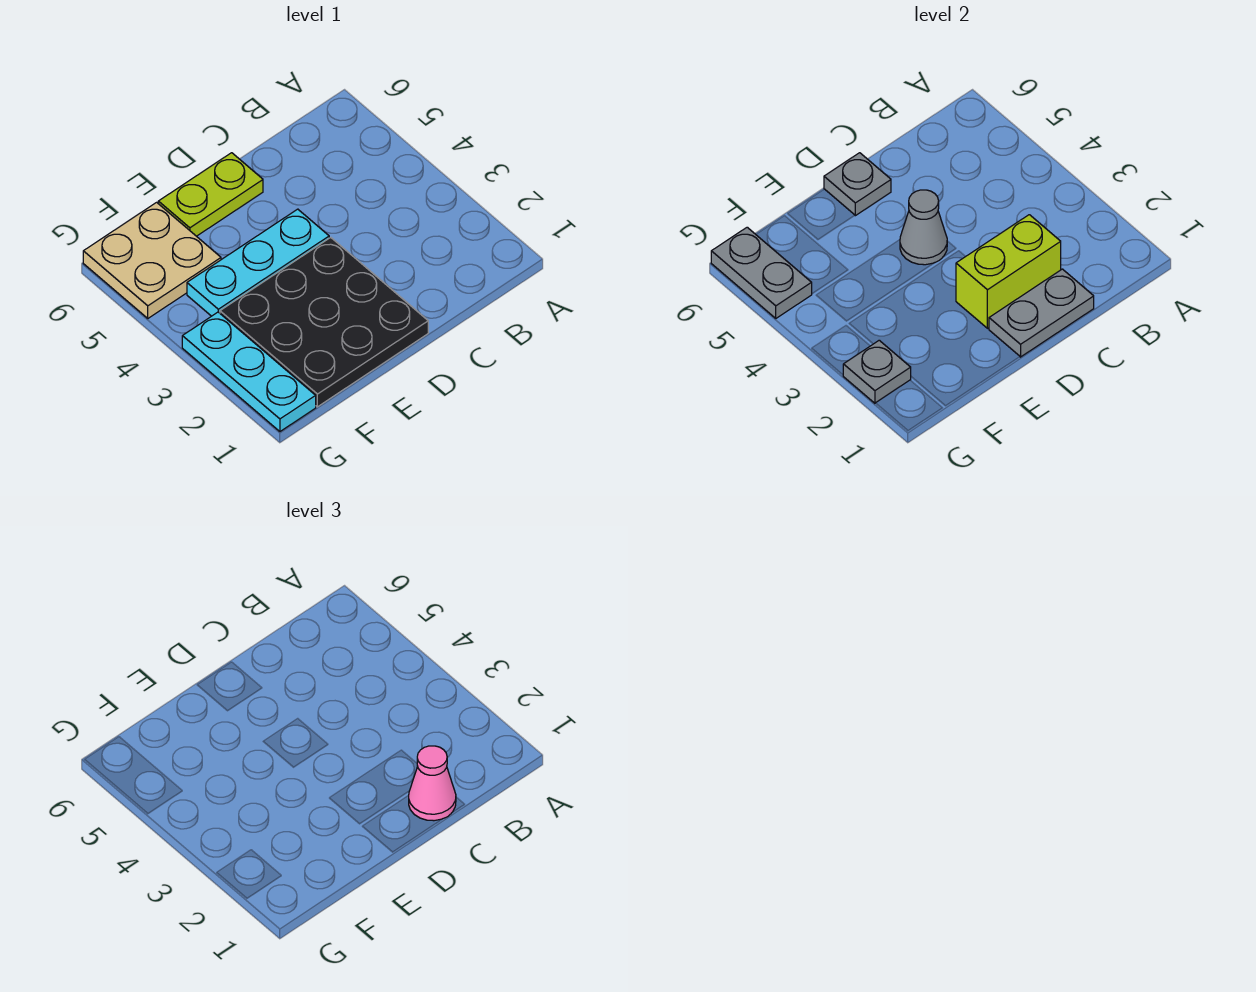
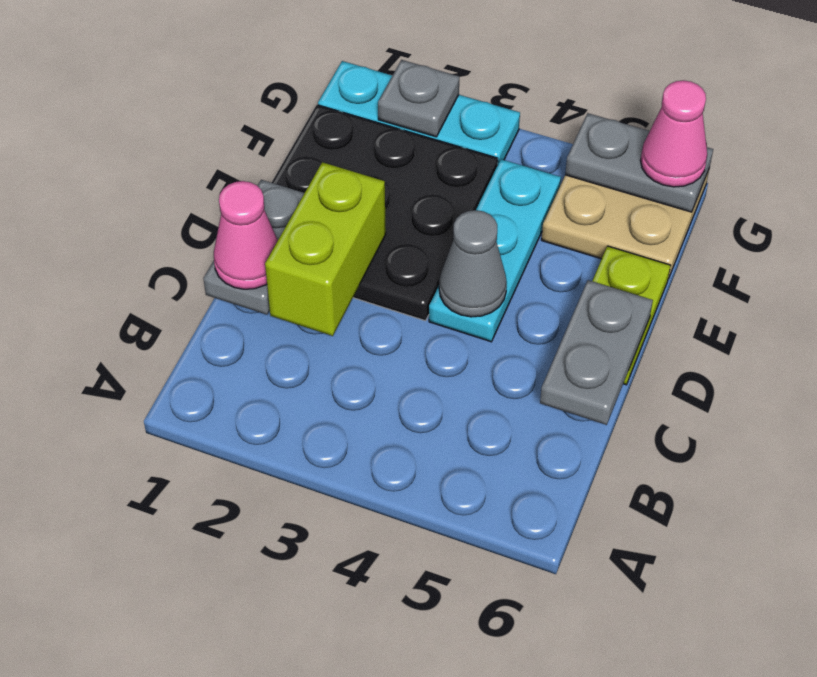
grey 1x1 plate [824,153,891,216] -> grey 1x2 plate [540,280,653,425]
none -> pink 1x1 cone [640,80,707,187]

